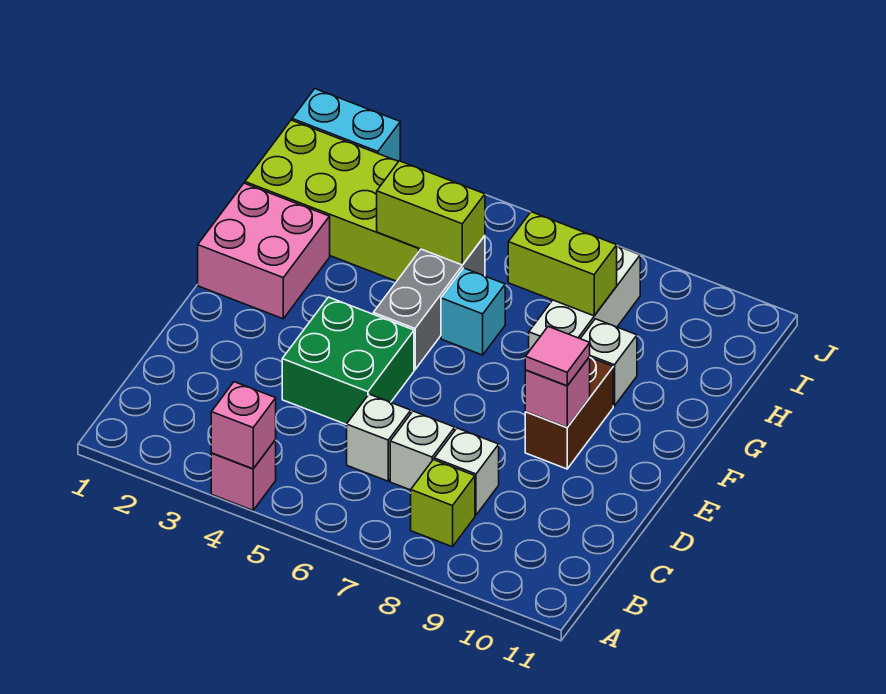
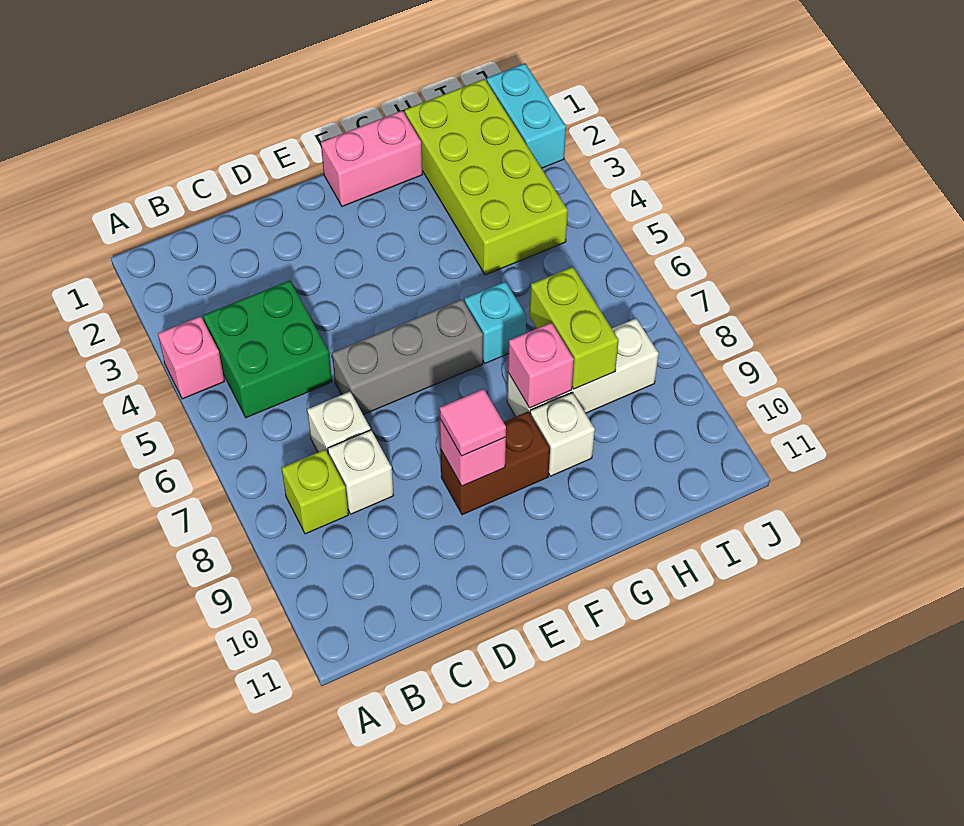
pink 1x1 brick [211,382,276,469] -> pink 1x1 brick moved to [508,323,574,408]
white 1x1 brick [347,394,411,481] -> none
green 2x2 brick [282,297,414,425] -> green 2x2 brick moved to [203,281,332,418]
pink 2x2 brick [198,183,330,319] -> pink 1x2 brick [321,111,423,206]
grey 1x3 brick [373,236,485,370] -> grey 1x3 brick moved to [332,299,483,415]
lime 1x2 brick [377,161,485,265] -> none

